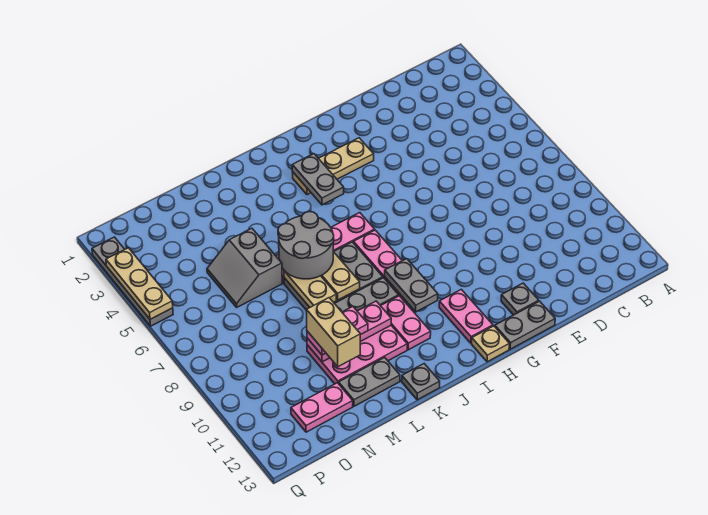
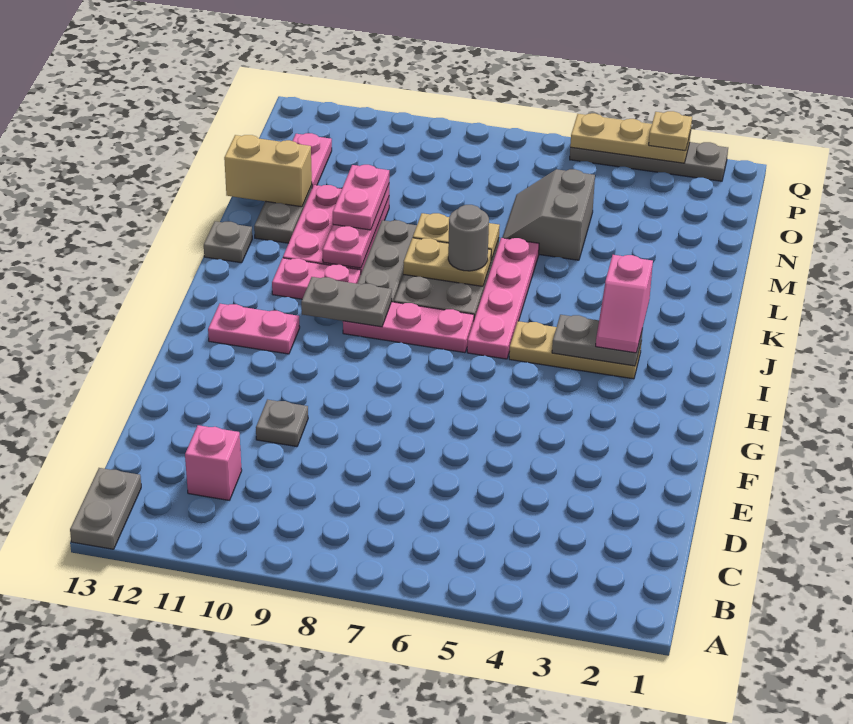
none -> pink 1x1 brick [185,425,242,500]
grey 1x1 plate [501,283,539,315] -> grey 1x1 plate moved to [256,400,308,447]
grey 1x2 plate [495,301,555,349] -> grey 1x2 plate moved to [70,468,141,549]
tan 1x3 plate [293,138,374,195] -> tan 1x3 plate turned to [509,321,641,379]
tan 1x1 plate [472,326,509,362] -> tan 1x1 plate moved to [649,111,692,151]
none -> pink 1x2 slope [596,255,653,353]
grey 2x2 round brick [278,212,334,279] -> grey 1x1 round brick [448,205,489,271]
grey 2x2 slope [207,228,282,307] -> grey 2x2 slope turned to [503,169,595,260]
tan 1x2 brick [306,298,360,367] -> tan 1x2 brick moved to [224,135,312,207]

